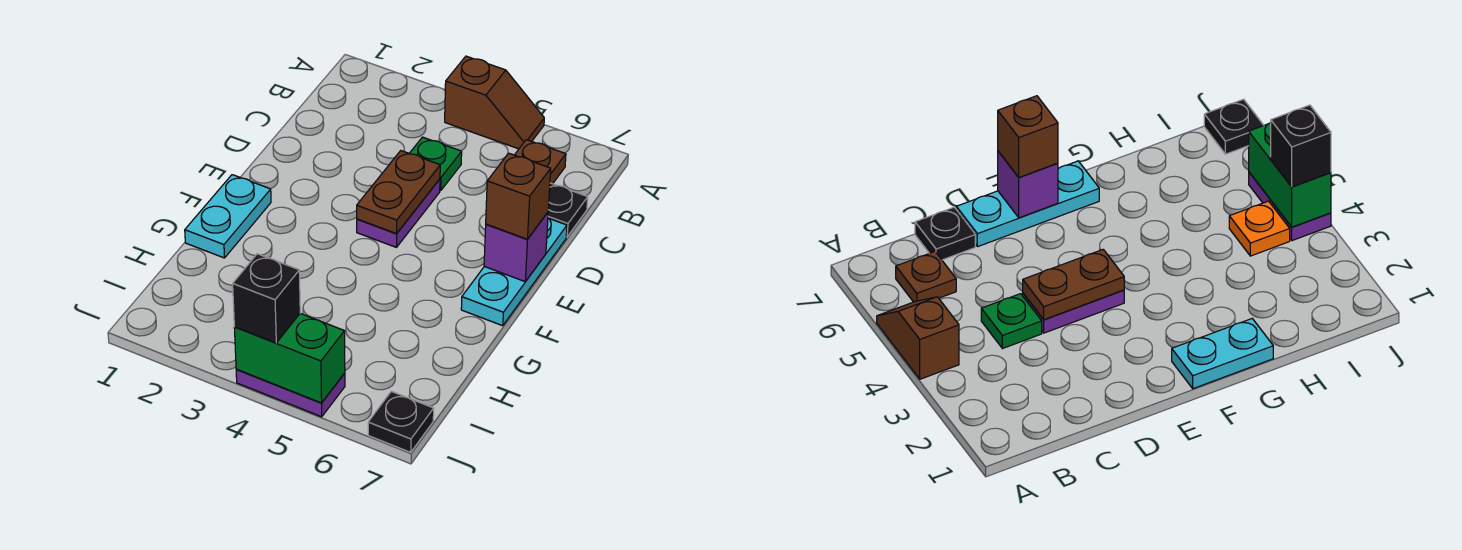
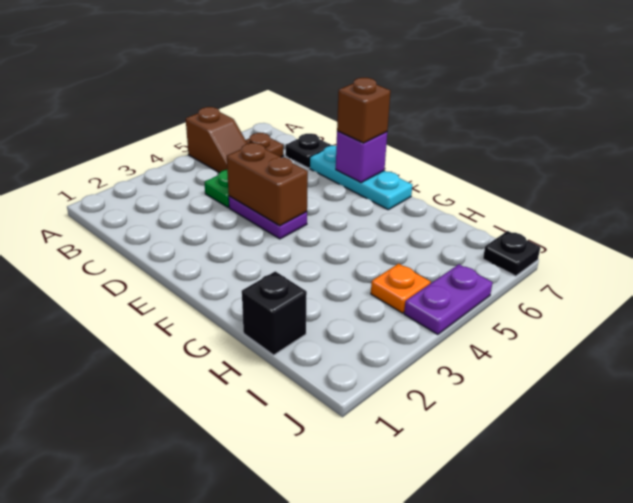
brown 1x2 slope [445,56,544,149] -> brown 1x2 slope turned to [186,107,247,173]
brown 1x2 plate [357,151,440,234] -> brown 1x2 brick [227,143,308,226]
cyan 1x2 plate [185,175,271,258] -> none
green 1x2 brick [234,314,345,403] -> none
black 1x1 brick [233,254,300,343] -> black 1x1 brick moved to [242,271,307,355]

